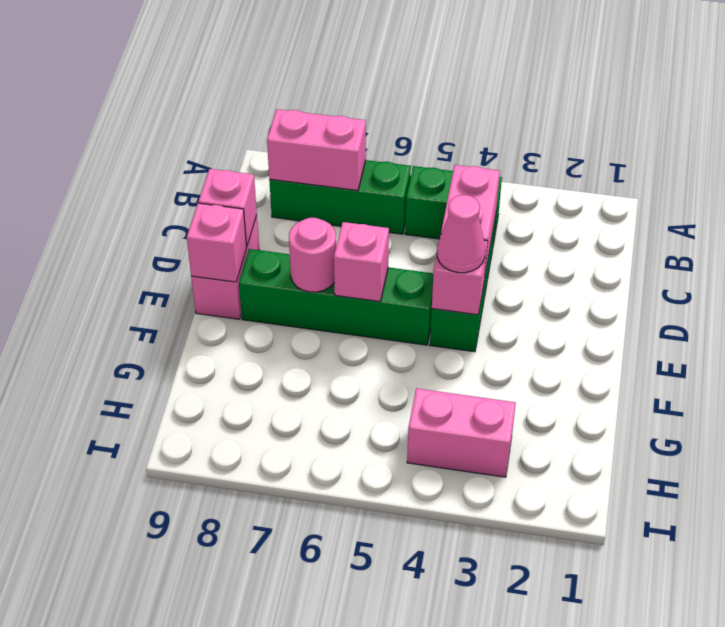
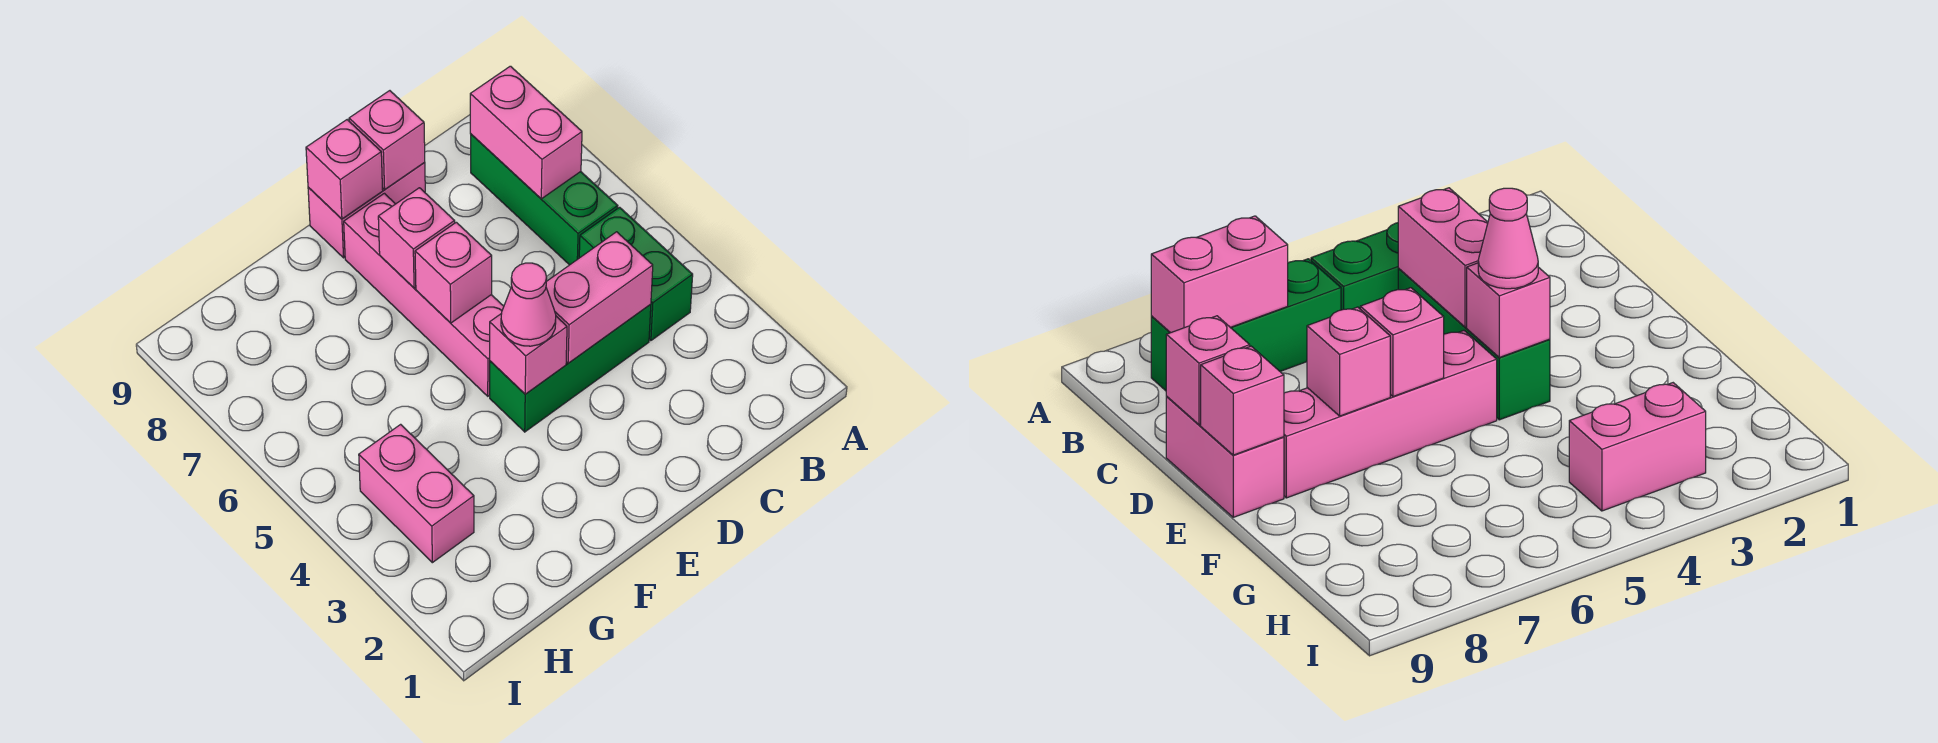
green 1x4 brick [239,249,433,345] -> pink 1x4 brick [344,193,504,396]
pink 1x1 round brick [289,218,336,292] -> pink 1x1 brick [378,188,455,288]

